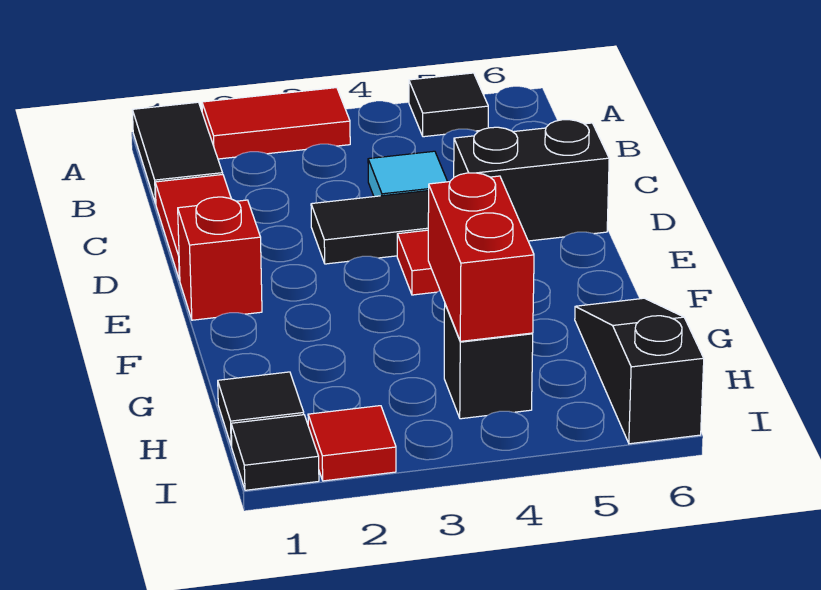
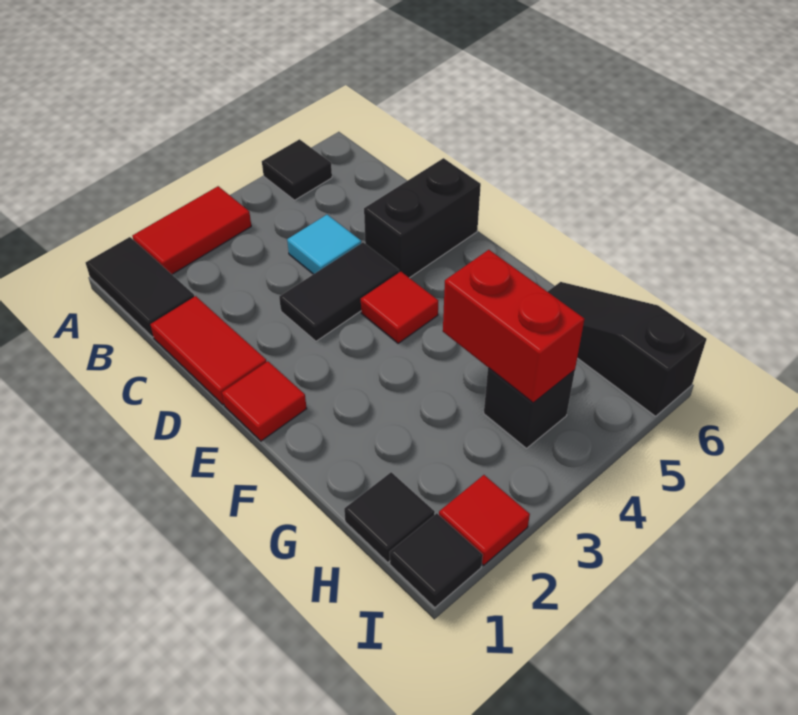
red 1x1 brick [178,197,262,320] -> red 1x1 tile [222,361,307,441]

